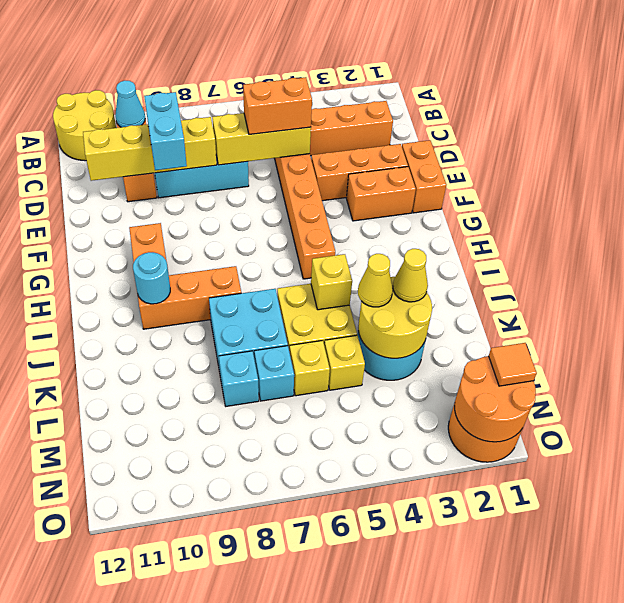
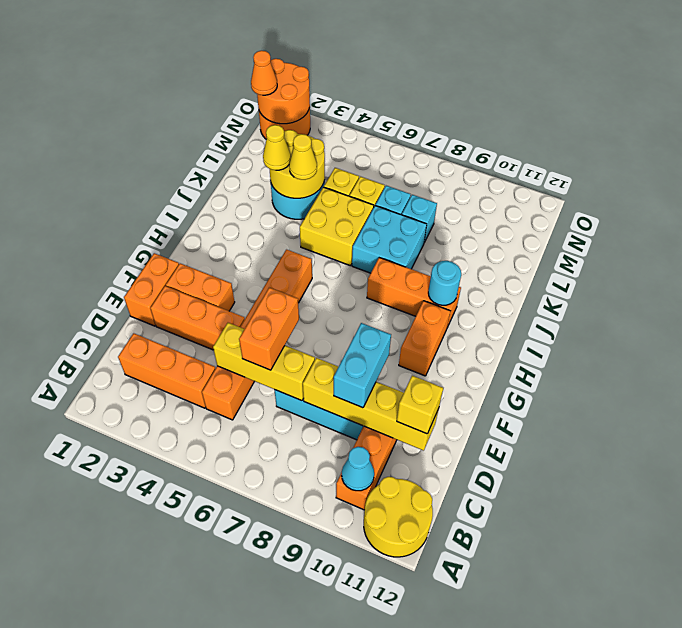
orange 1x2 brick [243,77,312,134] -> orange 1x2 brick turned to [239,288,299,370]
yellow 1x1 brick [311,254,352,310] -> yellow 1x1 brick moved to [397,375,443,434]
orange 1x1 tile [489,343,537,386] -> orange 1x1 cone [251,51,277,95]

